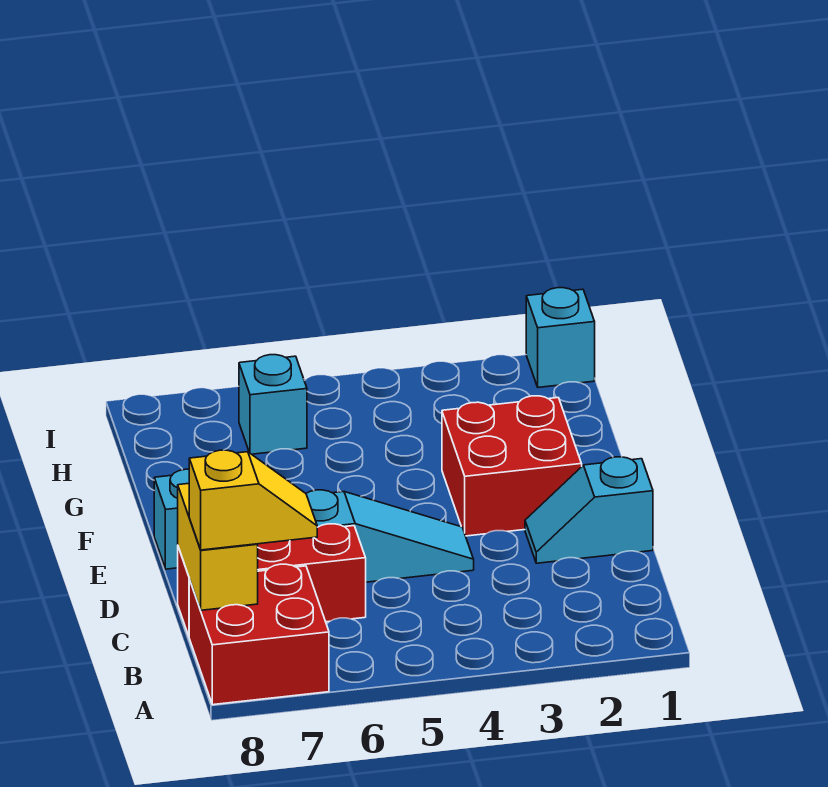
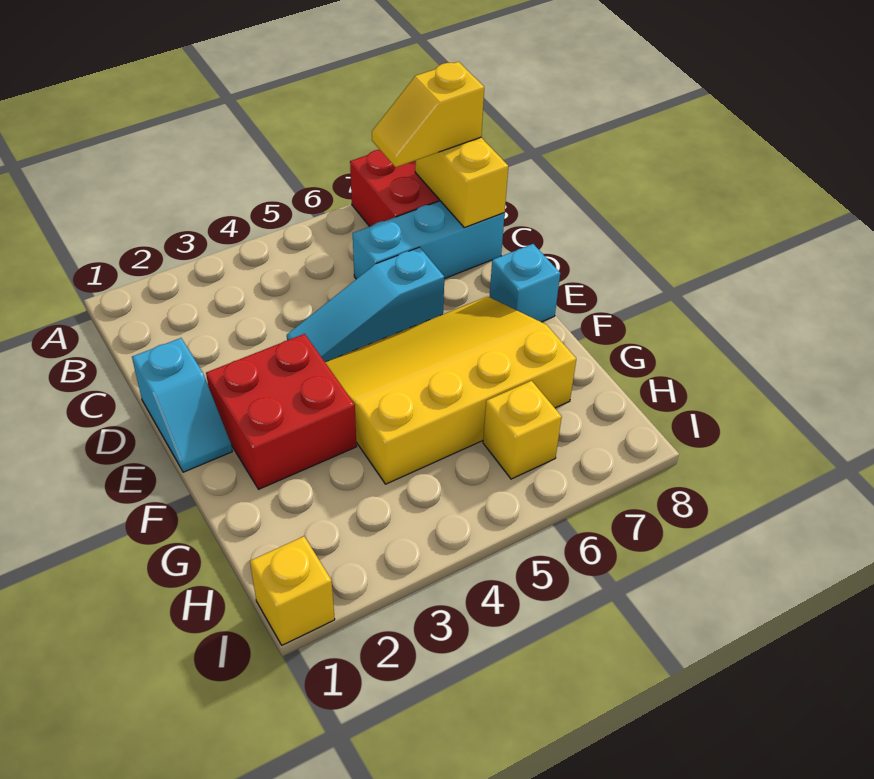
red 1x3 brick [178,524,366,636] -> cyan 1x3 brick [353,201,505,279]
cyan 1x2 slope [525,457,653,563] -> cyan 1x2 slope turned to [132,338,232,472]
none -> yellow 3x4 slope [325,296,576,484]
cyan 1x1 brick [239,355,307,454] -> yellow 1x1 brick [483,381,562,479]
cyan 1x1 brick [526,288,595,387] -> yellow 1x1 brick [250,536,335,645]

